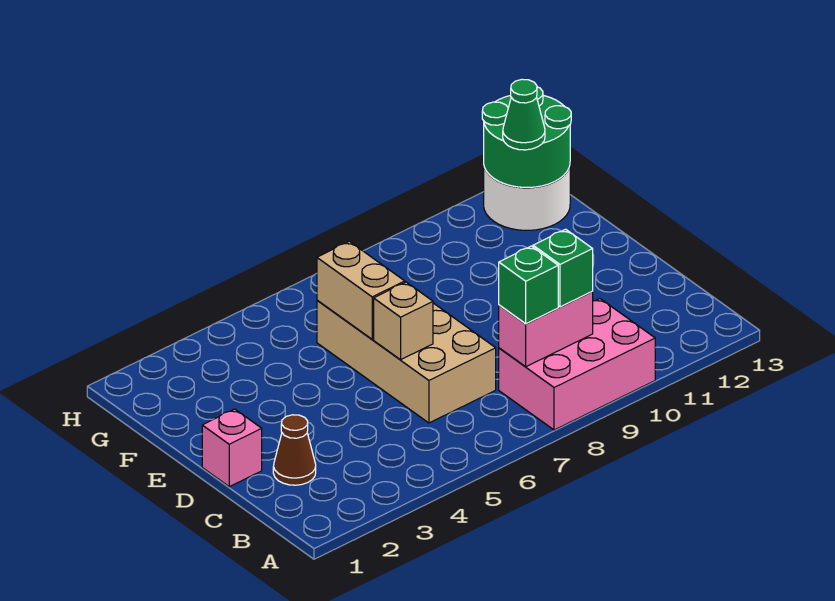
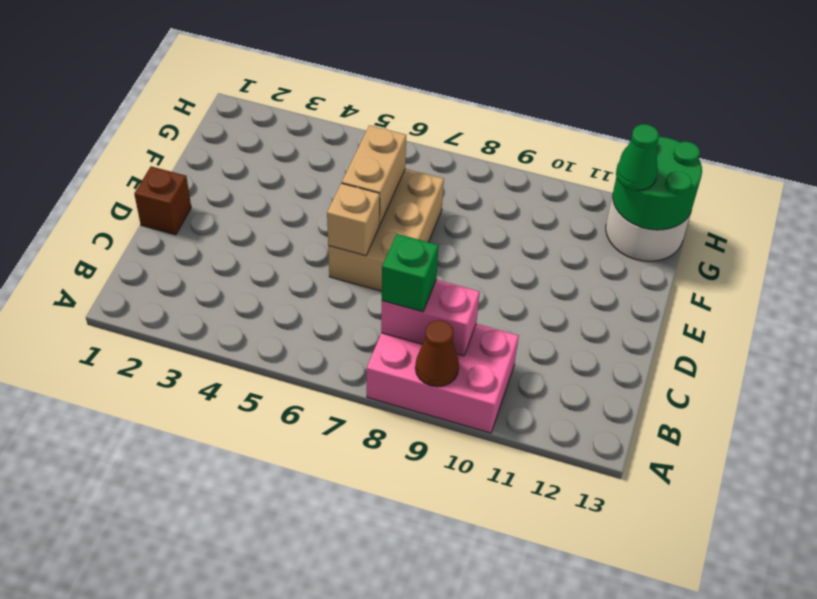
green 1x1 brick [533,229,593,307] -> none
brown 1x1 cone [273,415,316,485] -> brown 1x1 cone moved to [415,320,459,387]
tan 2x4 brick [317,300,496,423] -> tan 2x3 brick [328,169,444,291]
pink 1x1 brick [202,409,262,487] -> brown 1x1 brick [134,166,191,235]

